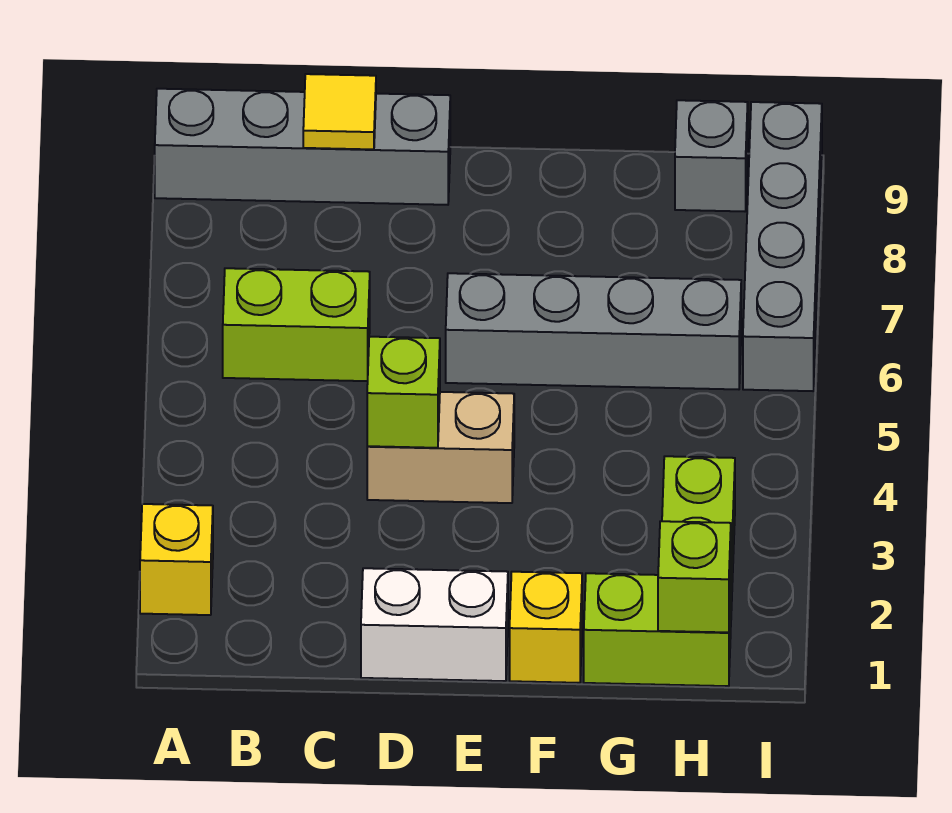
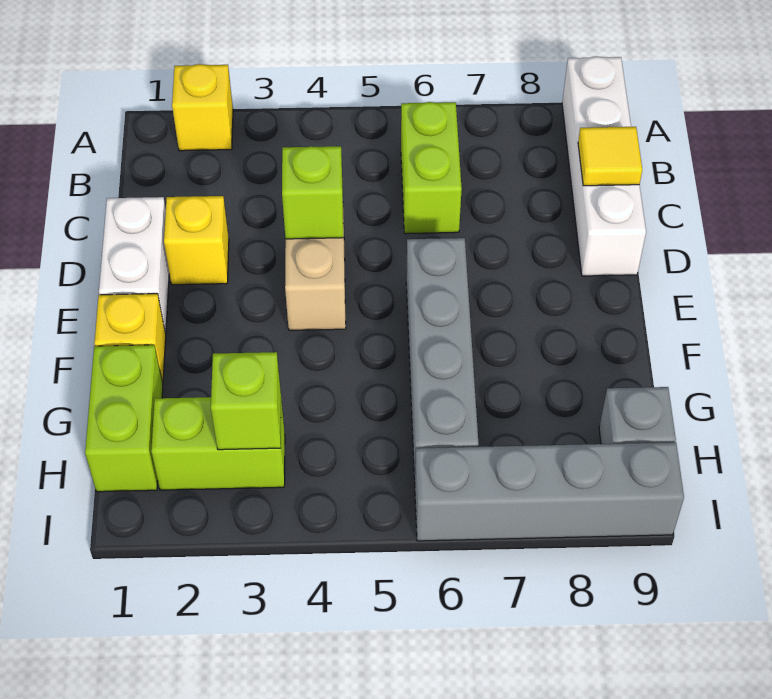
grey 1x4 brick [155,89,450,205] -> white 1x4 brick [562,56,646,276]
none -> yellow 1x1 brick [164,196,229,285]
lime 1x1 brick [658,521,731,632] -> lime 1x1 brick moved to [211,352,281,450]

